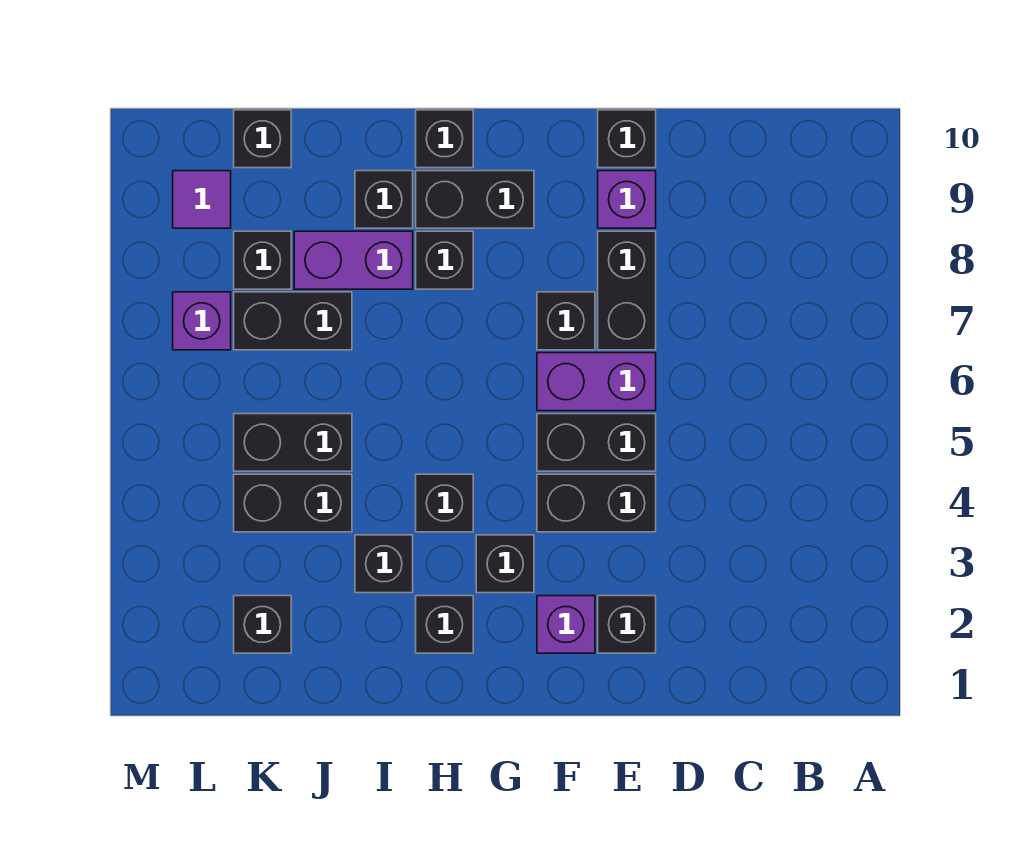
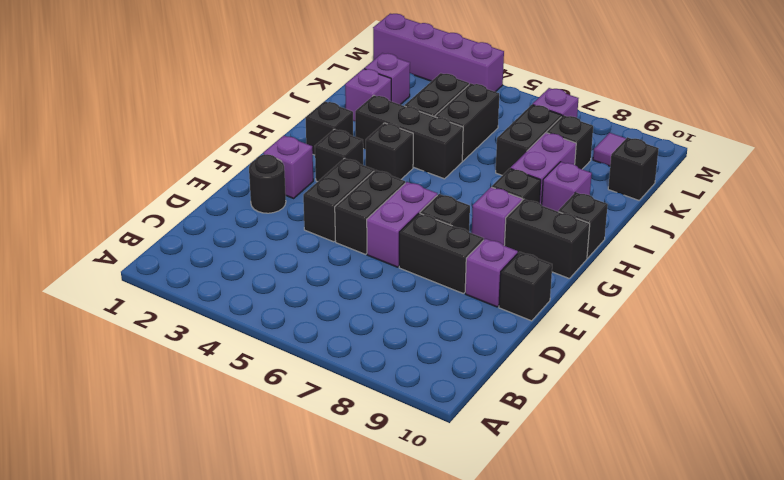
black 1x1 brick [598,596,656,653] -> black 1x1 round brick [249,154,286,213]
none -> purple 1x1 brick [472,187,522,245]
black 1x2 brick [416,171,534,228] -> black 1x2 brick turned to [504,199,590,279]
black 1x1 brick [355,535,413,593] -> black 1x3 brick [355,95,463,179]
black 1x1 brick [355,171,413,228] -> purple 1x1 brick [542,162,592,211]
none -> purple 1x1 brick [345,69,391,121]
black 1x1 brick [234,596,291,653] -> purple 1x1 brick [364,53,410,105]
none -> purple 1x4 brick [373,14,504,92]

